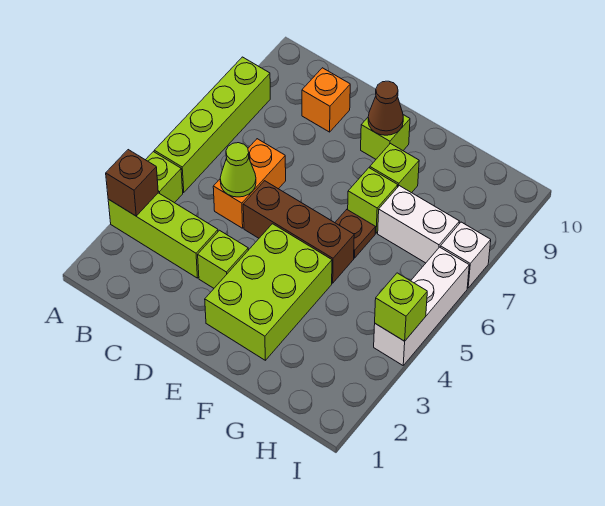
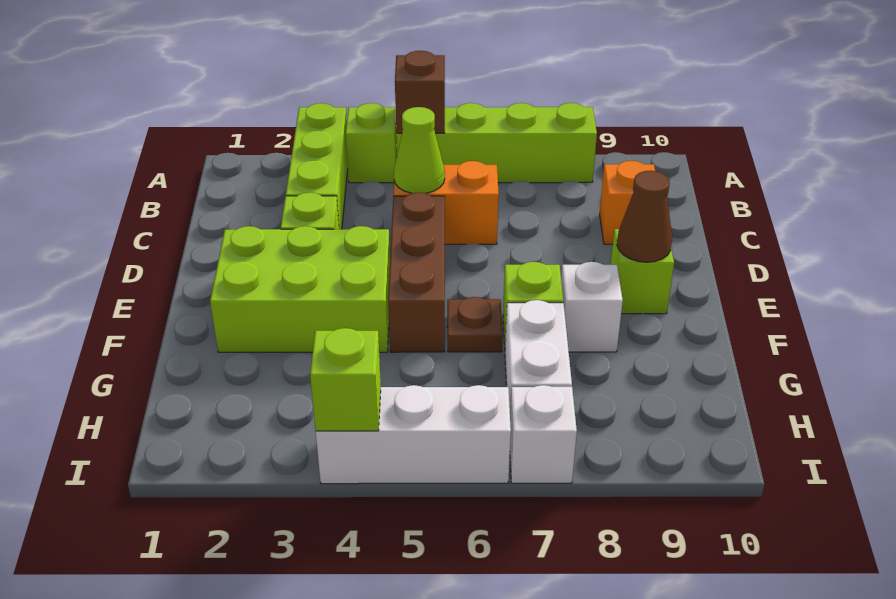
brown 1x1 brick [106,150,158,216] -> brown 1x1 brick moved to [395,51,445,133]
lime 1x1 brick [370,144,419,193] -> white 1x1 brick [561,262,623,352]

